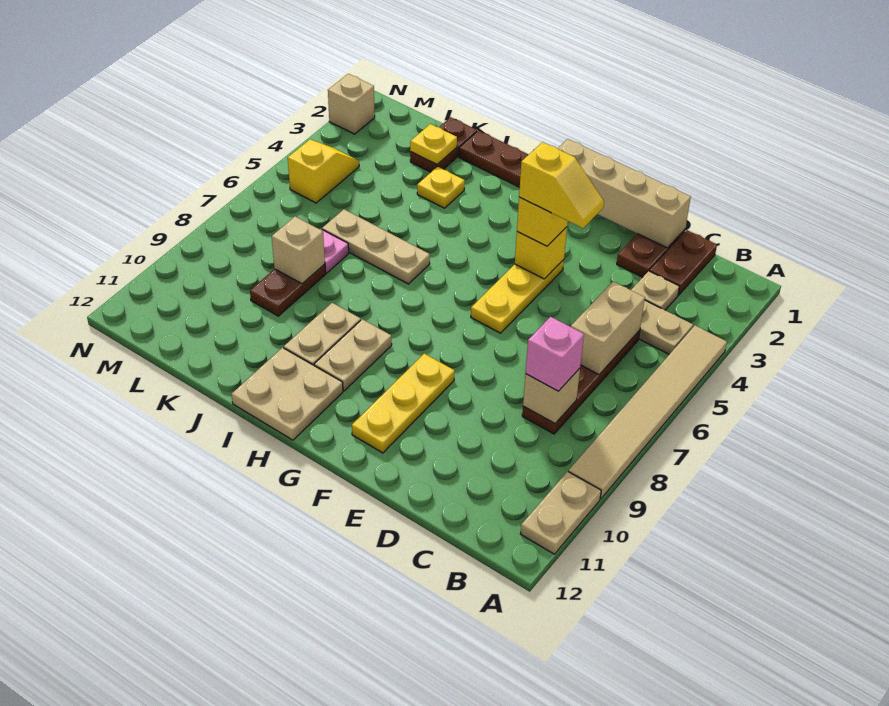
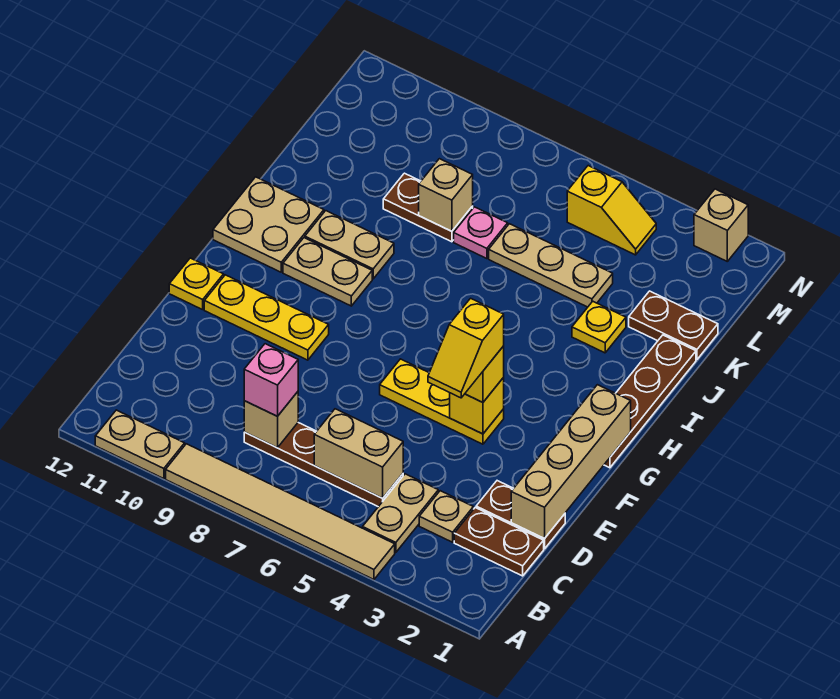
tan 1x3 plate [322,209,430,284] -> tan 1x3 plate turned to [489,224,613,307]
yellow 1x1 plate [410,124,457,164] -> yellow 1x1 plate moved to [169,258,224,310]

